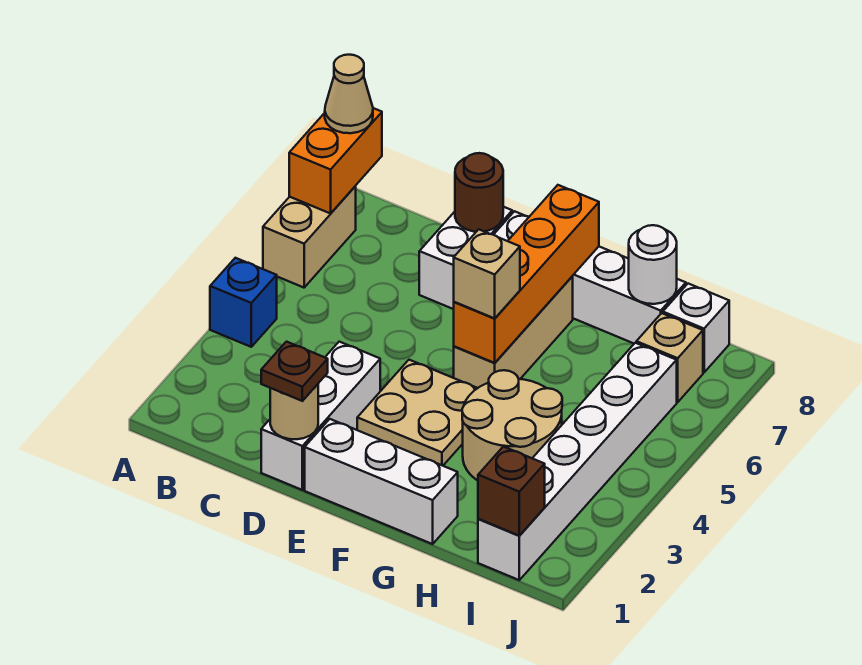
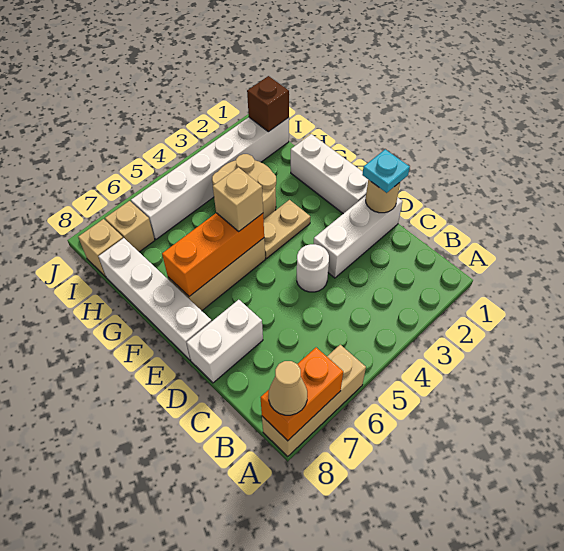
blue 1x1 brick [210,258,277,347] -> none
tan 1x2 brick [263,186,356,288] -> tan 1x3 brick [262,345,366,456]
brown 1x1 plate [261,342,328,401] -> cyan 1x1 plate [362,149,410,193]
brown 1x1 round brick [455,153,503,232] -> none
tan 2x2 plate [357,360,477,466] -> tan 1x2 plate [264,200,310,259]
orange 1x4 brick [454,185,599,363] -> orange 1x3 brick [162,213,264,297]
white 1x1 round brick [629,225,677,304] -> white 1x1 round brick moved to [297,244,329,292]
white 1x1 brick [663,284,729,373] -> tan 1x1 brick [78,219,123,277]

